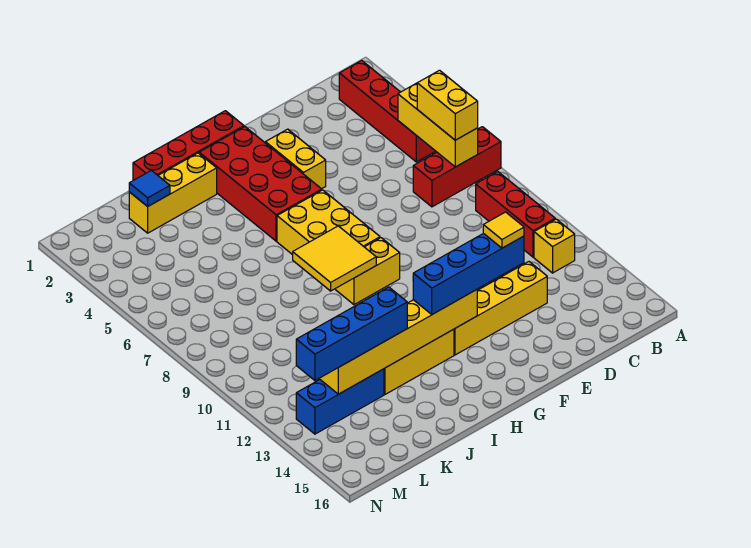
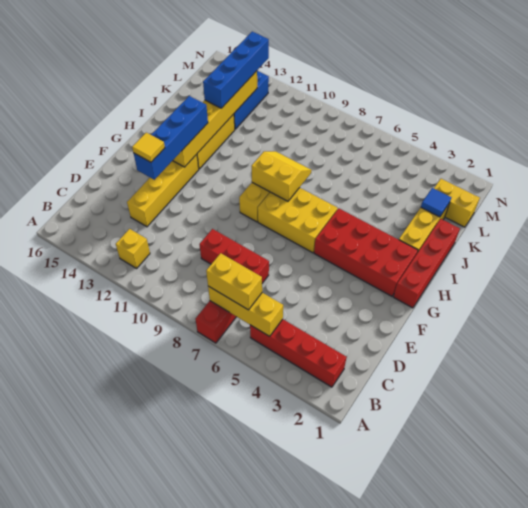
red 1x3 brick [476,172,555,257] -> red 1x3 brick moved to [199,229,269,283]
yellow 1x2 brick [265,129,326,189] -> yellow 1x2 brick moved to [434,179,480,227]
yellow 2x2 tile [293,226,376,291] -> yellow 2x2 slope [252,151,312,201]

